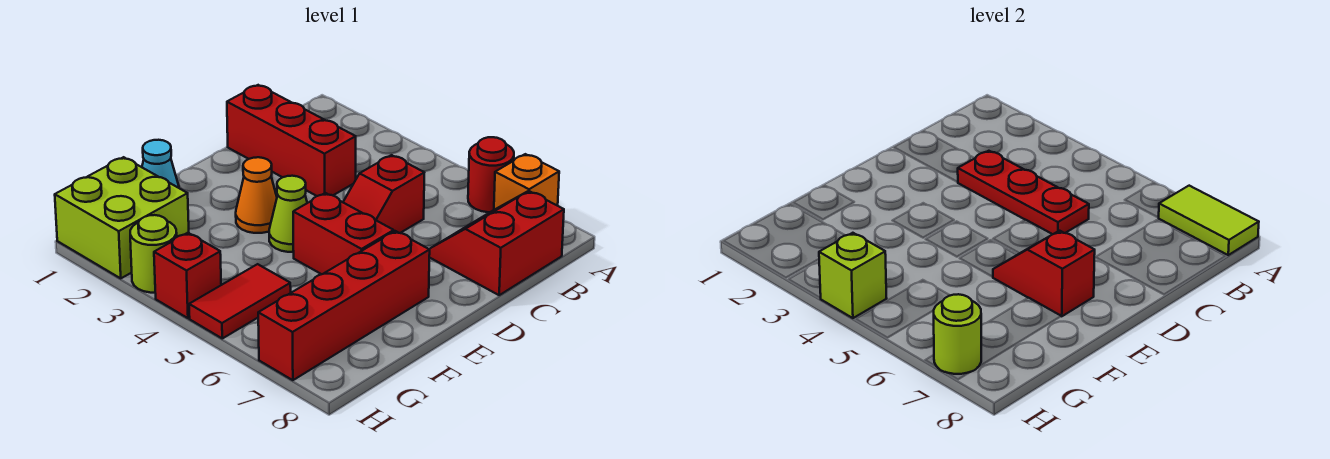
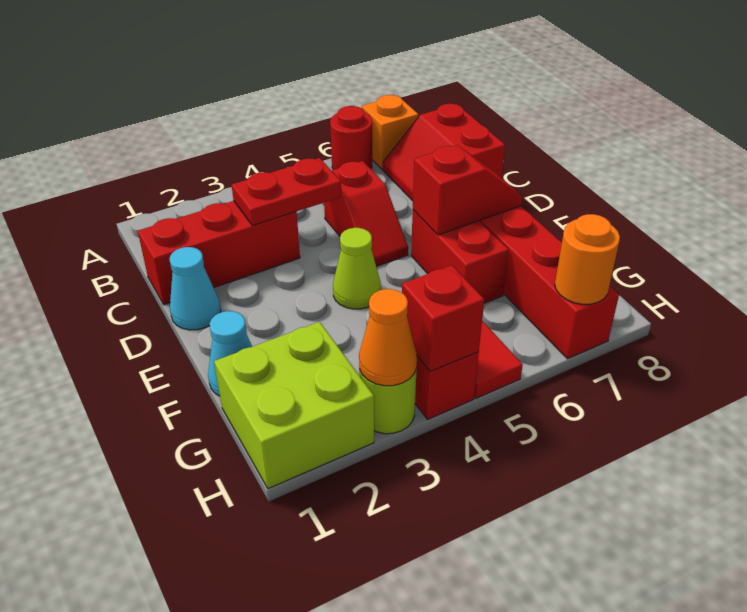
lime 1x2 tile [1159,186,1259,255] -> none
red 1x3 plate [958,151,1089,234] -> red 1x2 plate [232,158,341,226]
none -> cyan 1x1 cone [170,247,221,330]
orange 1x1 cone [236,157,277,233] -> orange 1x1 cone moved to [359,289,417,386]
red 1x2 brick [293,193,394,274] -> red 1x2 brick turned to [411,210,509,303]
red 1x2 slope [993,231,1095,316] -> red 1x2 slope turned to [413,145,522,235]
lime 1x1 brick [819,233,887,318] -> red 1x1 brick [402,265,484,372]
lime 1x1 round brick [934,294,981,374] -> orange 1x1 round brick [555,214,620,304]

